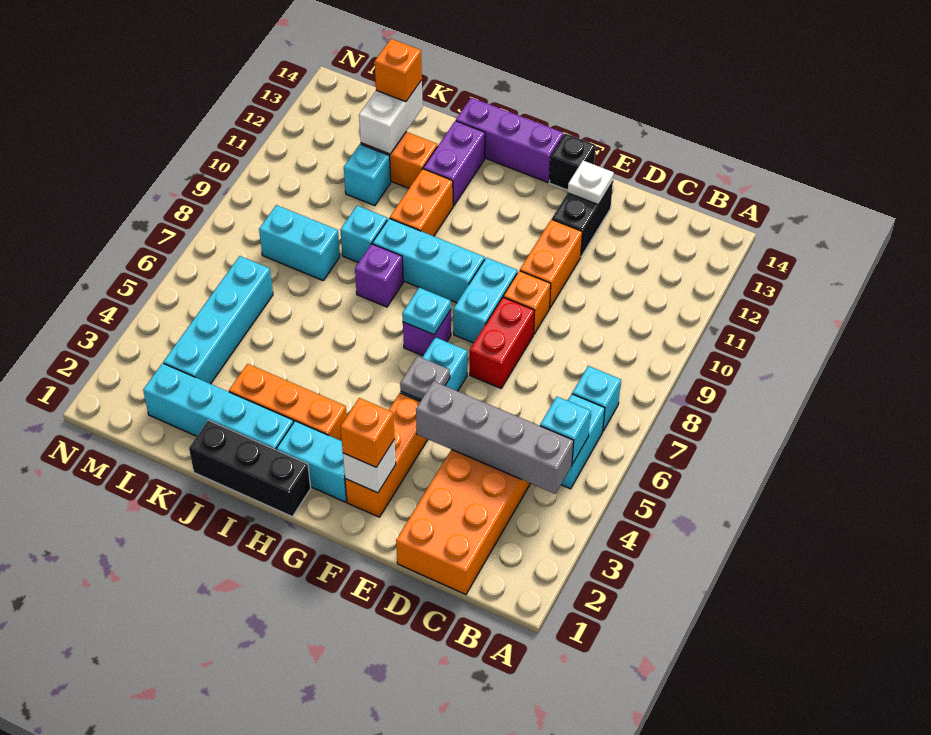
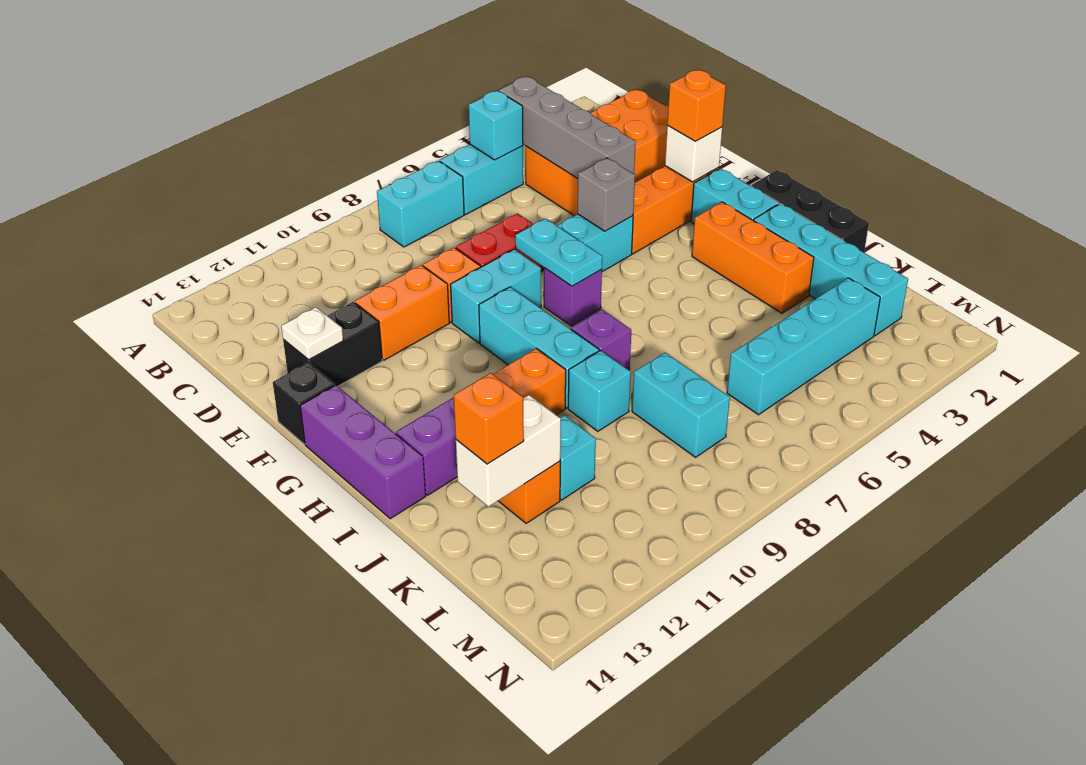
cyan 1x1 brick [572,366,621,431] -> cyan 1x2 brick [377,161,464,247]
grey 1x1 plate [400,356,450,400] -> grey 1x1 brick [578,158,635,231]
cyan 1x1 plate [402,288,451,335] -> cyan 1x2 plate [515,218,602,286]

